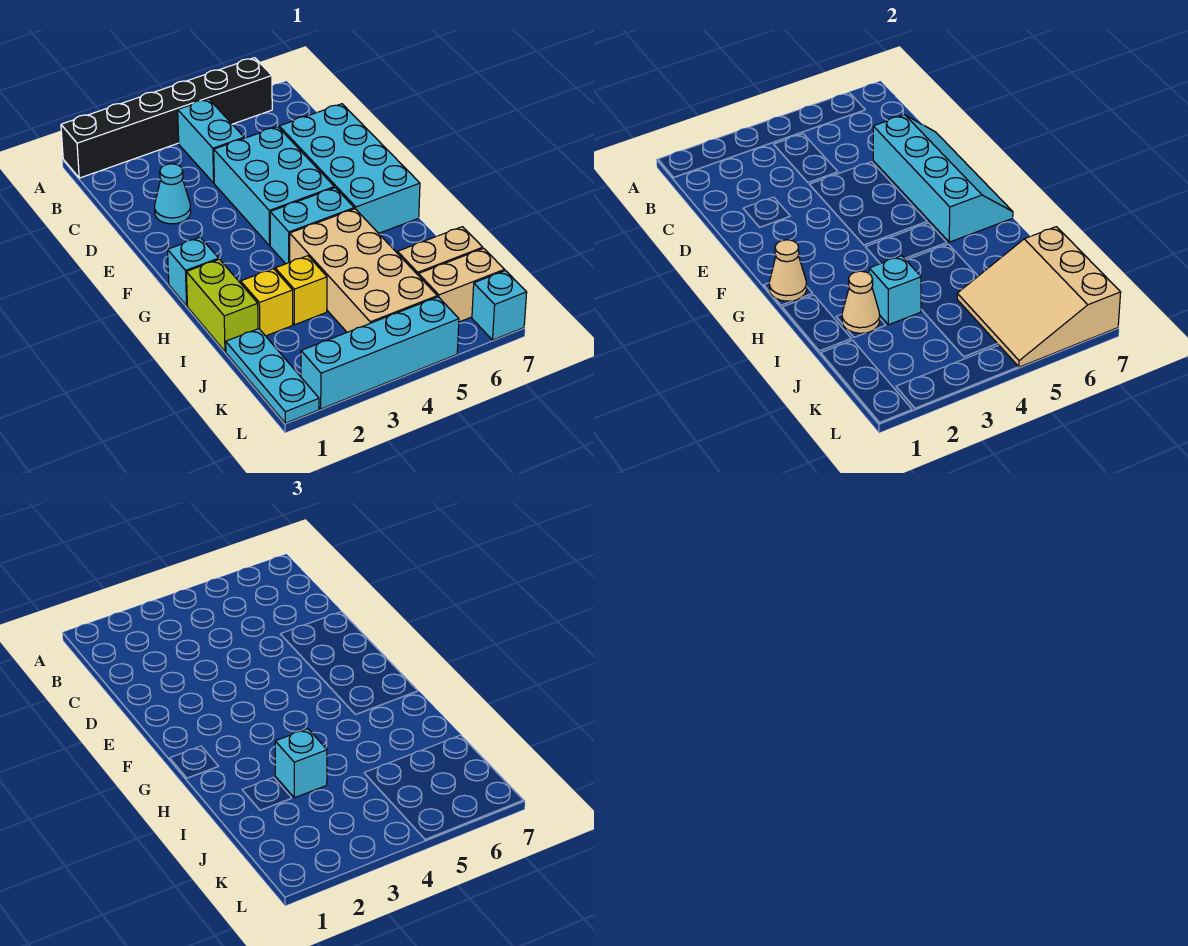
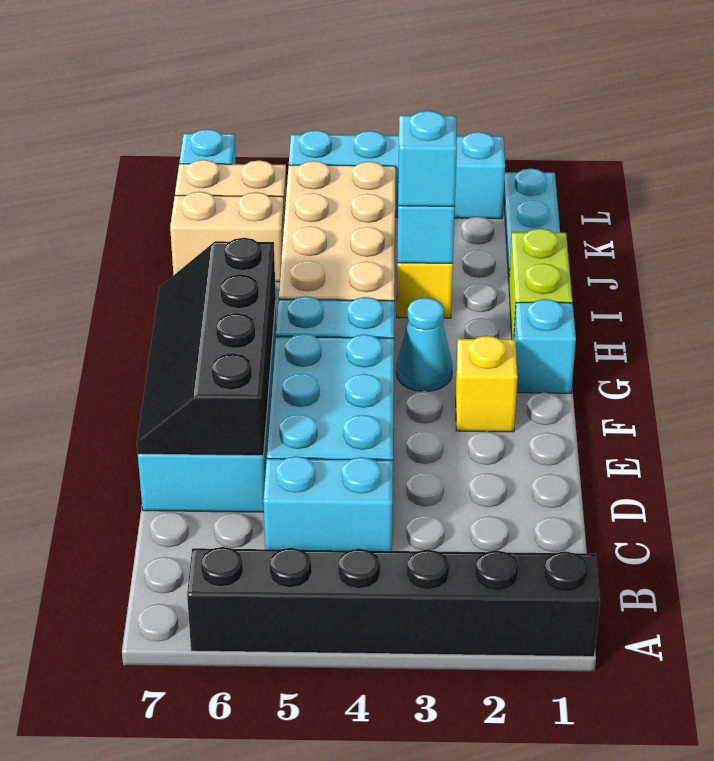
cyan 1x2 brick [178,99,244,183] -> cyan 1x2 brick turned to [263,456,393,551]
cyan 1x1 cone [155,164,191,224] -> cyan 1x1 cone moved to [396,298,452,391]
cyan 2x4 slope [873,115,1013,242] -> black 2x4 slope [137,238,276,456]
tan 1x1 cone [769,240,807,301] -> none
yellow 1x1 brick [241,269,293,336] -> yellow 1x1 brick moved to [456,336,518,432]
tan 1x1 cone [842,271,880,333] -> none
tan 3x3 slope [957,227,1121,367] -> none

